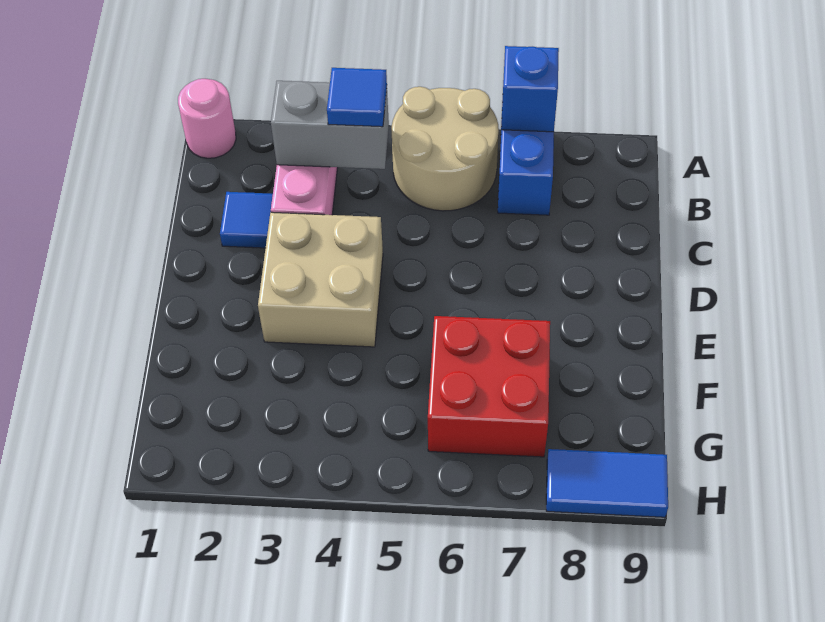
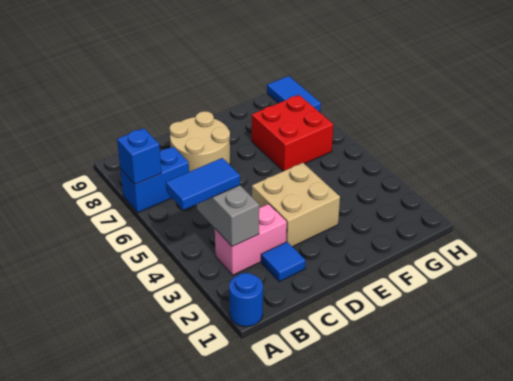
pink 1x1 round brick [178,79,236,158] -> blue 1x1 round brick [229,273,263,327]
tan 2x2 round brick [392,87,499,211] -> tan 2x2 round brick moved to [169,111,230,172]
blue 1x1 tile [327,68,387,127] -> blue 1x2 tile [166,158,240,210]

